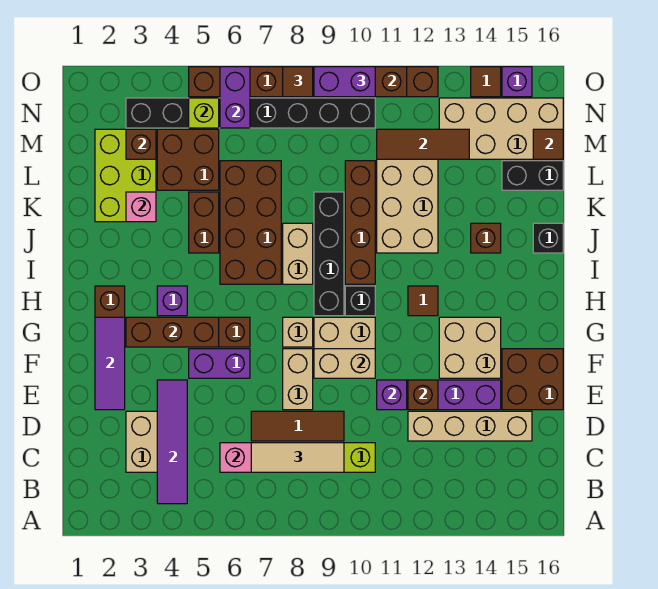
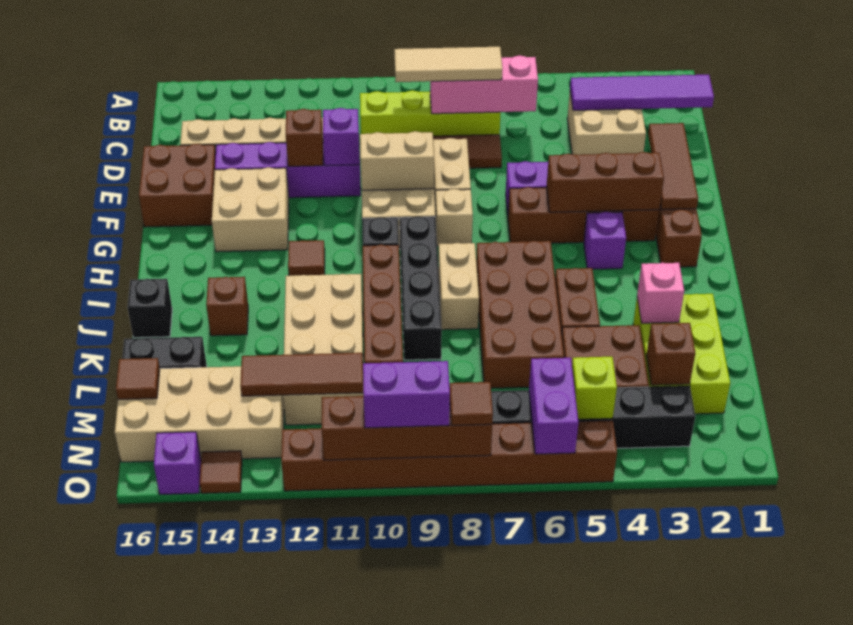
purple 1x4 tile [157,380,187,504] -> purple 1x4 tile turned to [570,75,714,110]
purple 1x3 tile [95,317,125,410] -> brown 1x3 tile [648,123,698,210]

